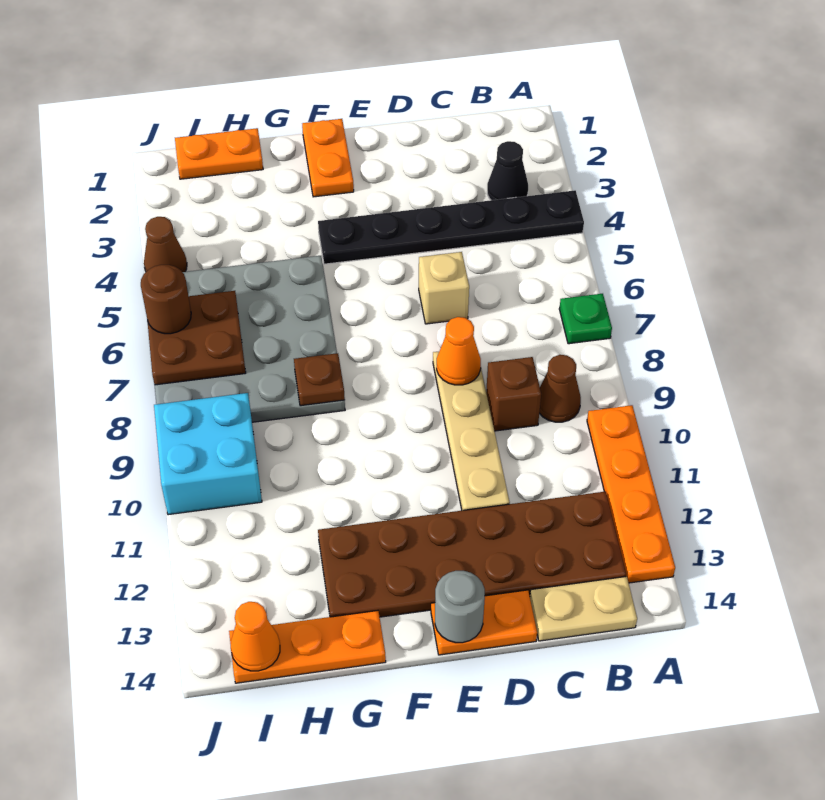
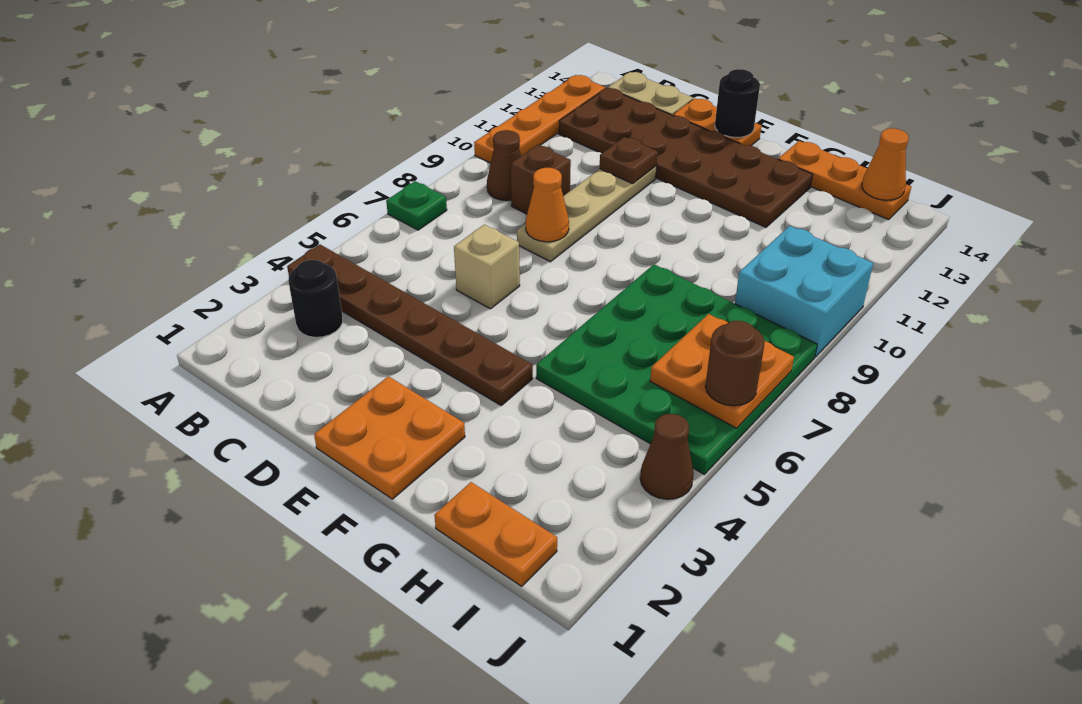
black 1x6 plate [318,190,584,264] -> brown 1x6 plate [287,245,533,405]
black 1x1 cone [487,141,528,200] -> black 1x1 round brick [288,260,343,337]
grey 1x1 round brick [435,571,485,643] -> black 1x1 round brick [715,69,760,137]
orange 1x2 plate [302,119,354,197] -> orange 2x2 plate [314,376,465,499]
grey 4x4 plate [155,256,345,422] -> green 4x4 plate [536,264,817,474]
brown 1x1 plate [294,353,345,406] -> brown 1x1 plate moved to [600,137,658,184]
brown 2x2 plate [147,291,246,385] -> orange 2x2 plate [650,314,794,428]

